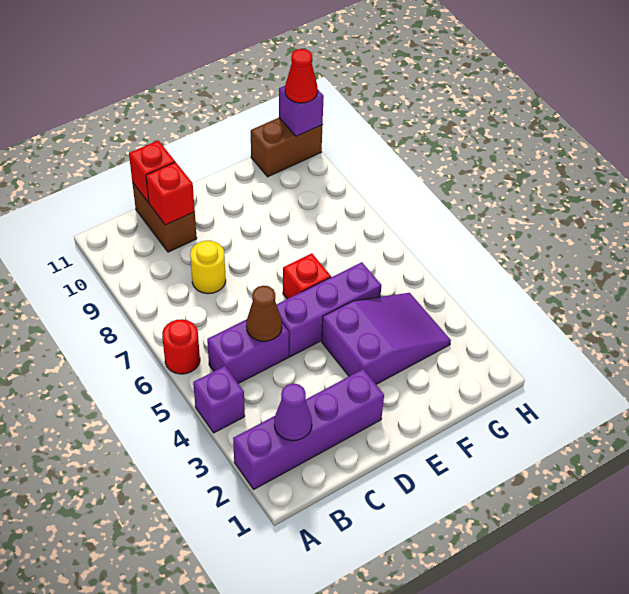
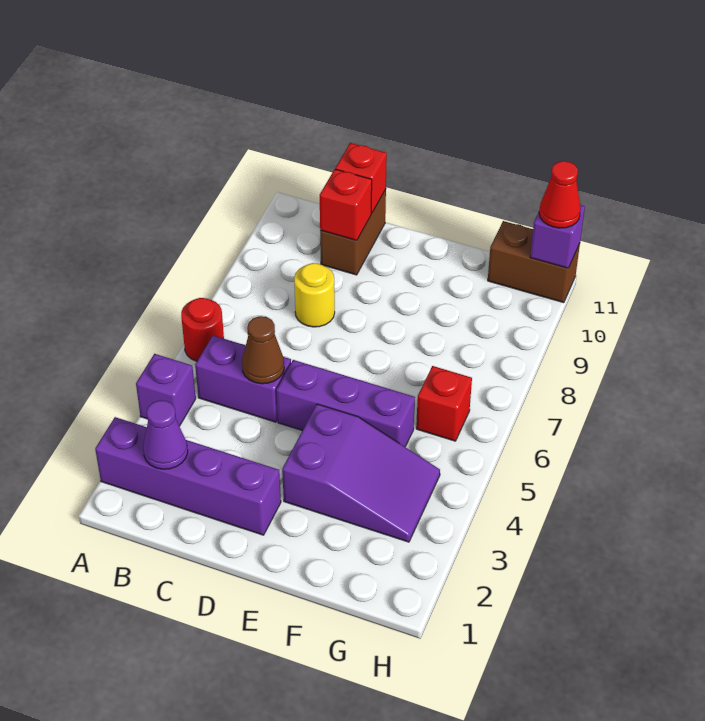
red 1x1 brick [283,253,331,299] -> red 1x1 brick moved to [416,366,472,441]

